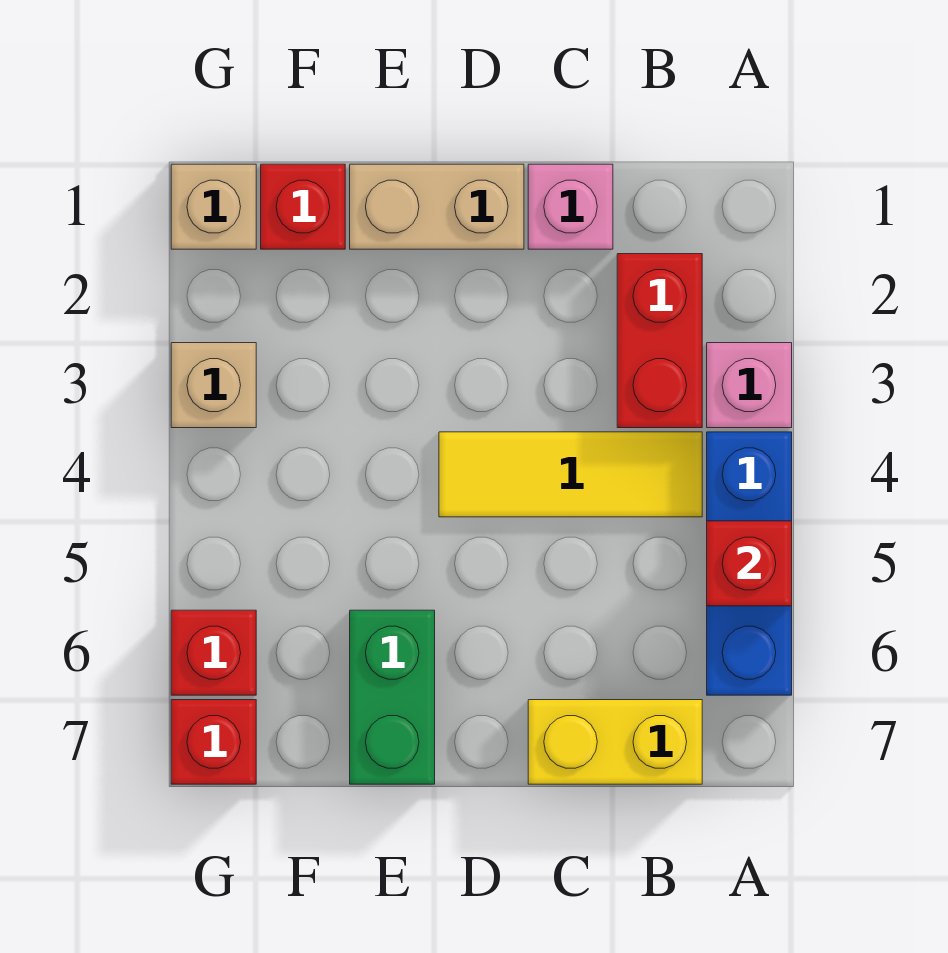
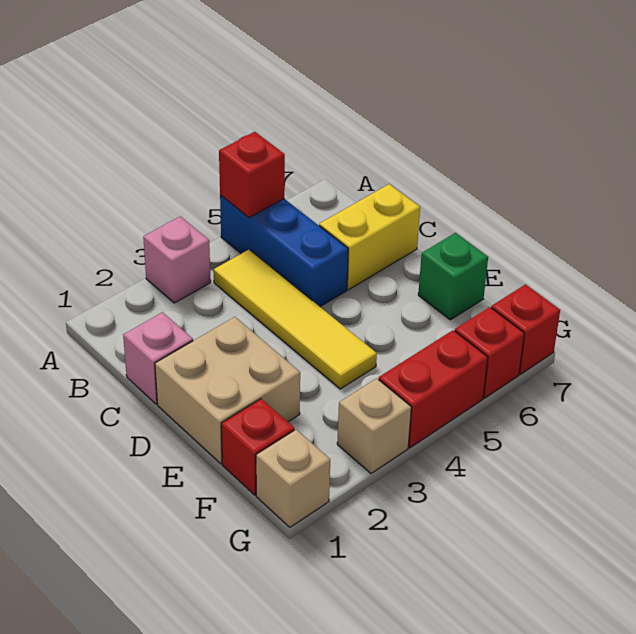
blue 1x3 brick [707,432,792,695] -> blue 1x3 brick turned to [220,195,348,307]
red 1x2 brick [617,254,702,428] -> red 1x2 brick moved to [379,330,488,448]
yellow 1x3 tile [439,432,702,517] -> yellow 1x4 tile [213,250,377,389]
yellow 1x2 brick [528,700,702,784] -> yellow 1x2 brick turned to [319,184,420,290]
tan 1x2 brick [350,164,524,249] -> tan 2x2 brick [155,317,300,464]
green 1x2 brick [350,610,435,784] -> green 1x1 brick [418,233,488,320]

